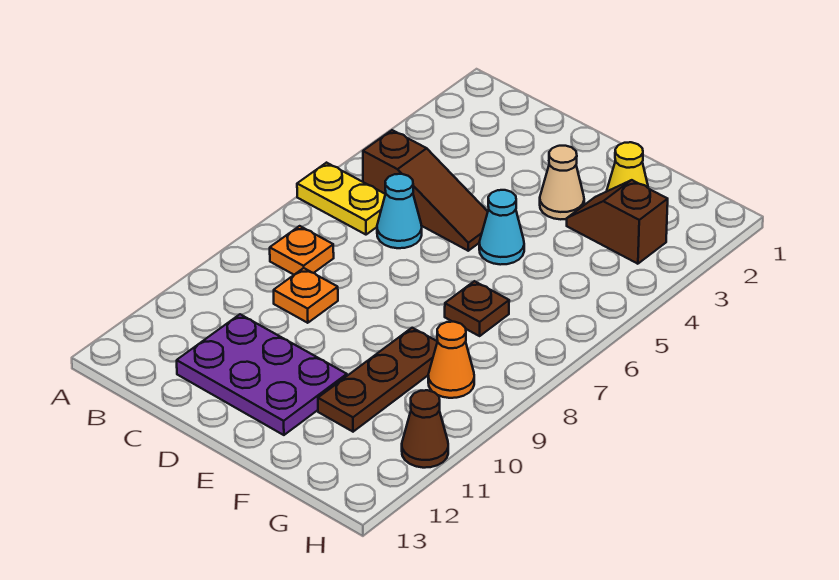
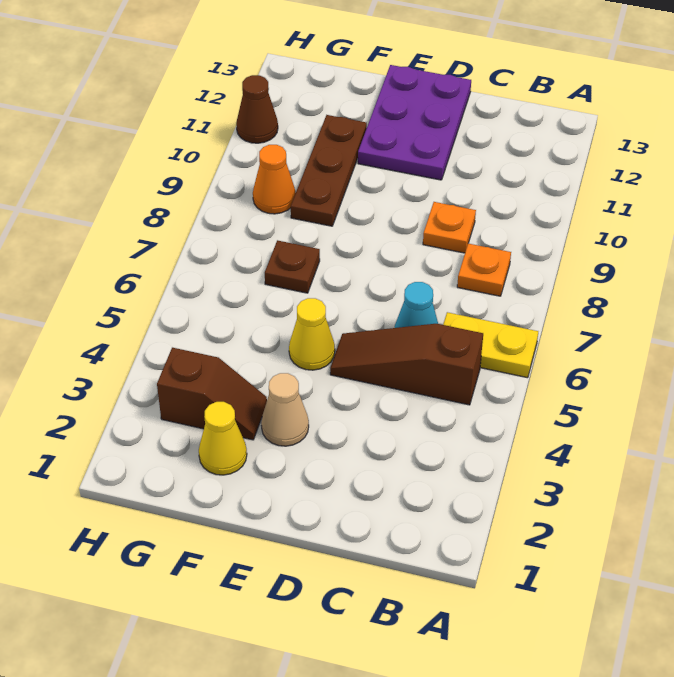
purple 2x3 plate [177,314,347,435] -> purple 2x3 plate turned to [358,65,471,180]
cyan 1x1 cone [479,190,524,265] -> yellow 1x1 cone [289,298,335,370]

